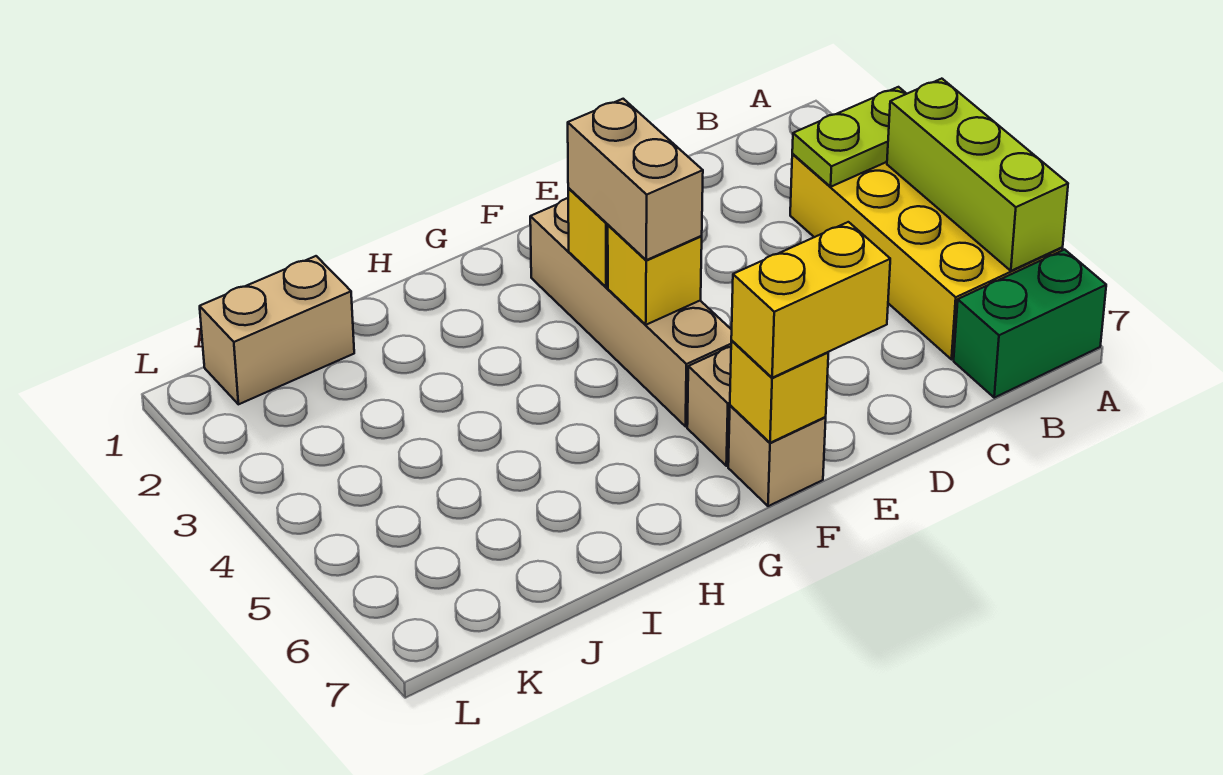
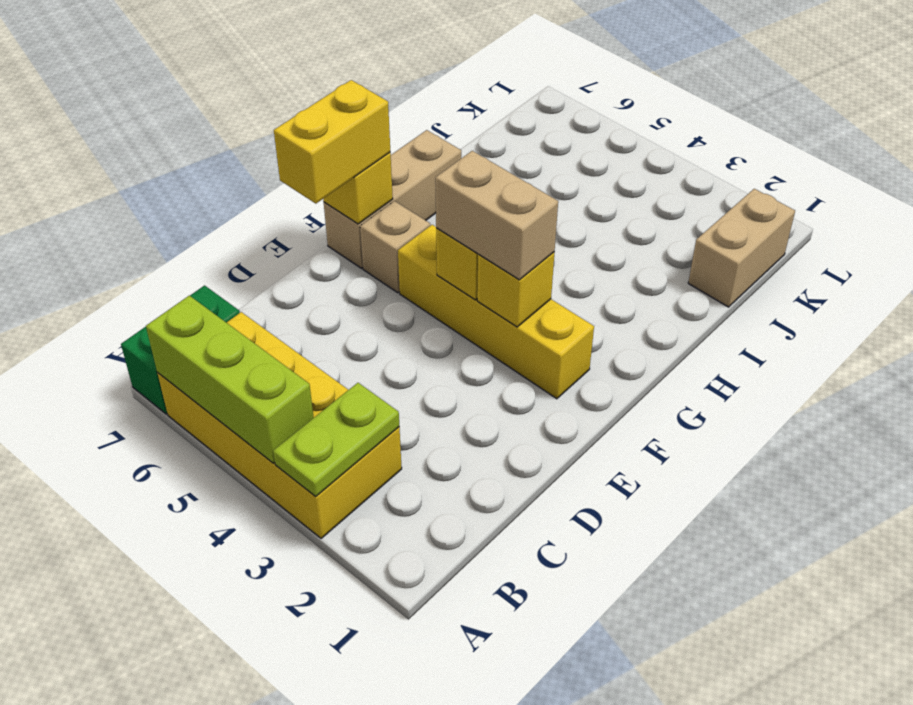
tan 1x4 brick [530,198,732,426] -> yellow 1x4 brick [398,225,594,399]
tan 1x1 brick [728,405,826,506] -> tan 1x3 brick [324,130,461,268]

